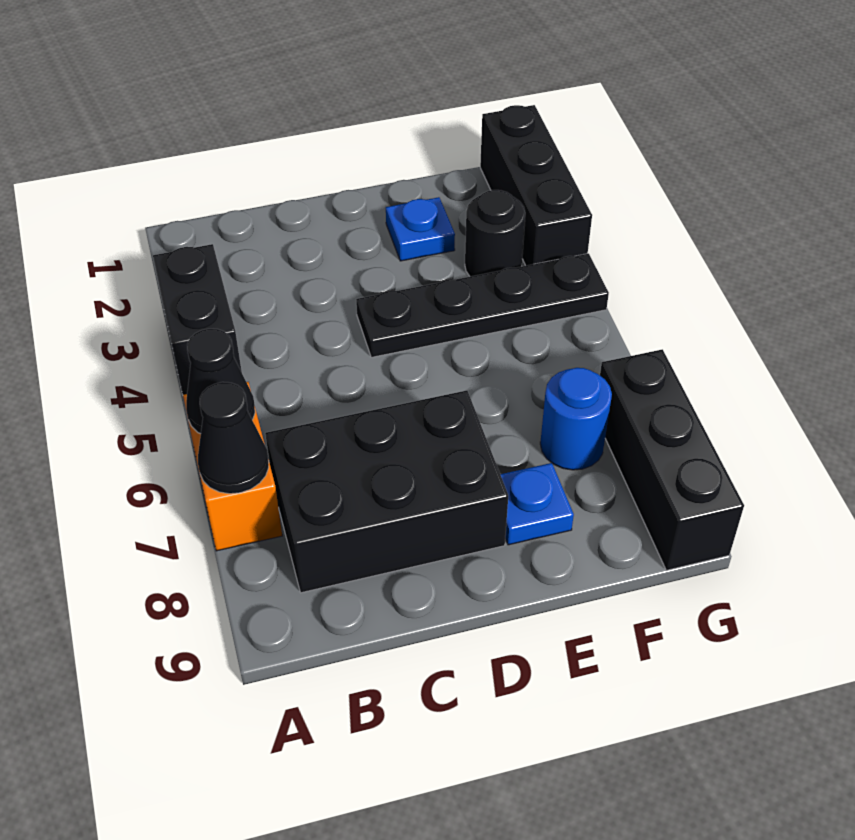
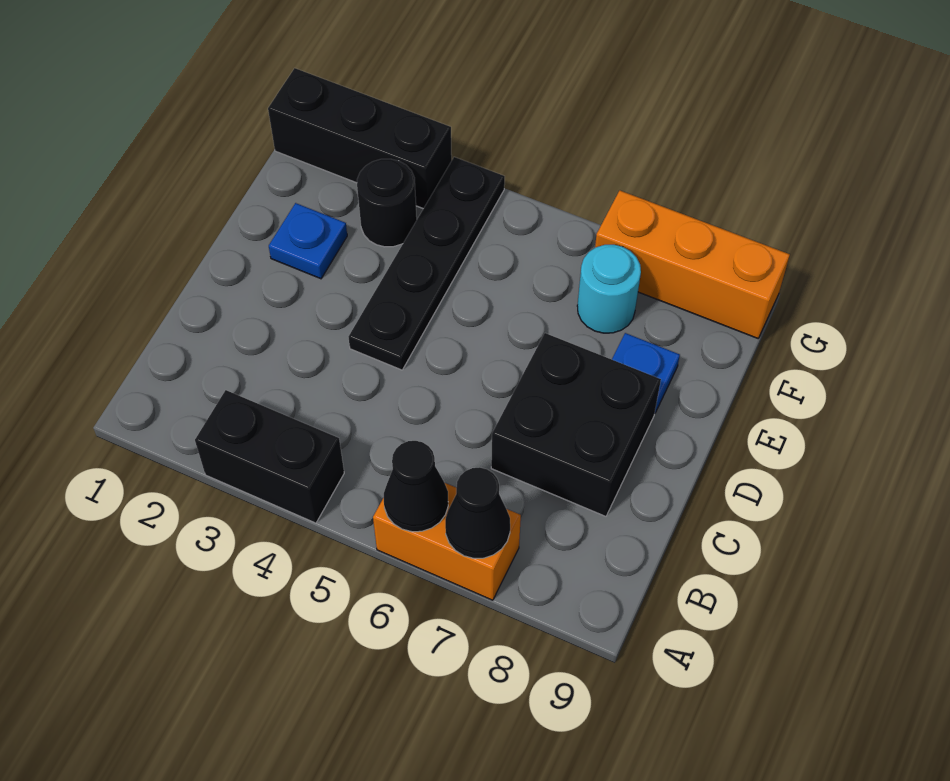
black 2x3 brick [265,390,508,593] -> black 2x2 brick [491,333,661,516]
blue 1x1 round brick [540,368,612,470] -> cyan 1x1 round brick [577,245,641,333]
black 1x3 brick [600,349,744,570] -> orange 1x3 brick [595,190,790,338]

